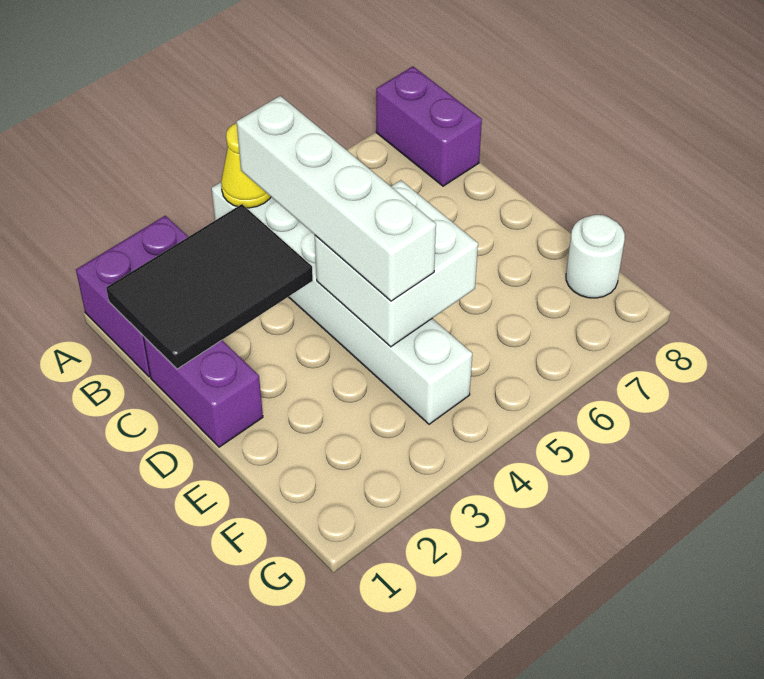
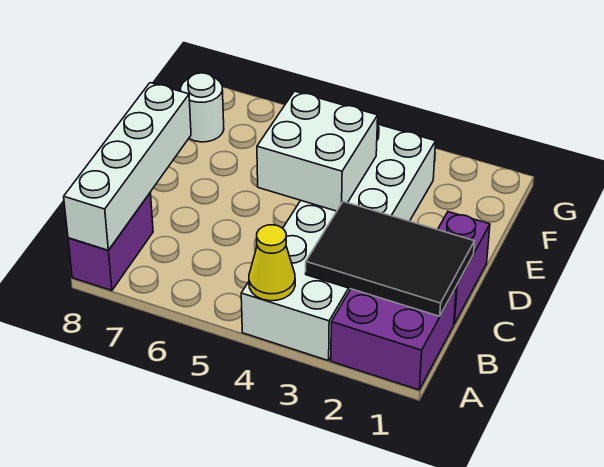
white 1x6 brick [212,182,472,424] -> white 2x6 brick [241,124,436,361]
white 1x4 brick [237,96,436,301] -> white 1x4 brick moved to [64,83,191,250]

